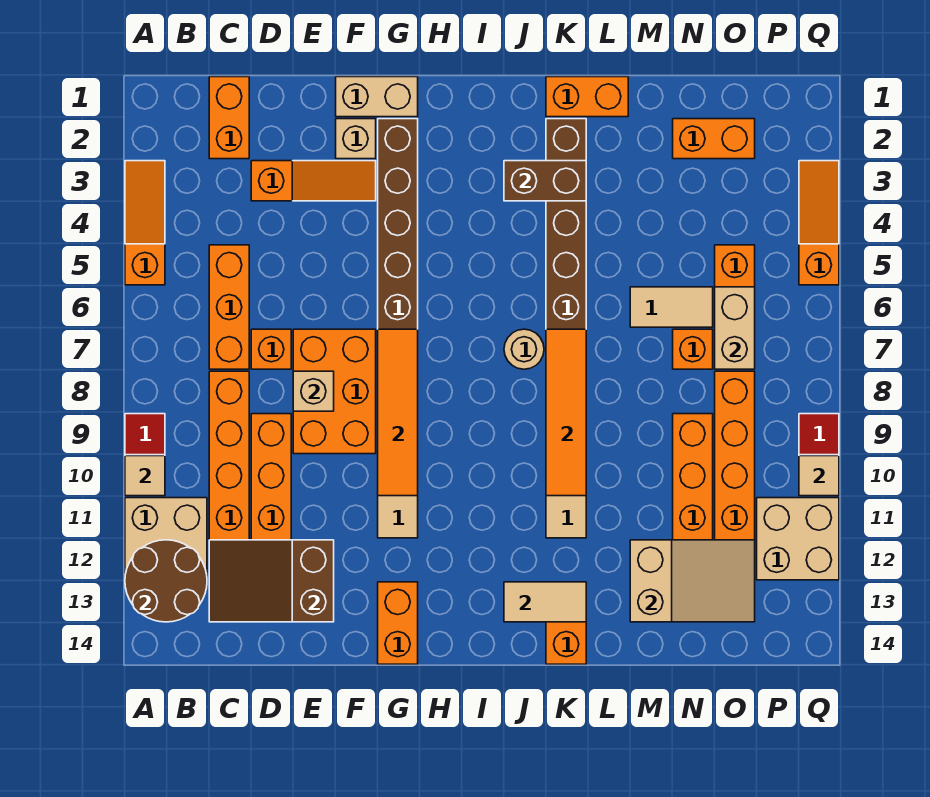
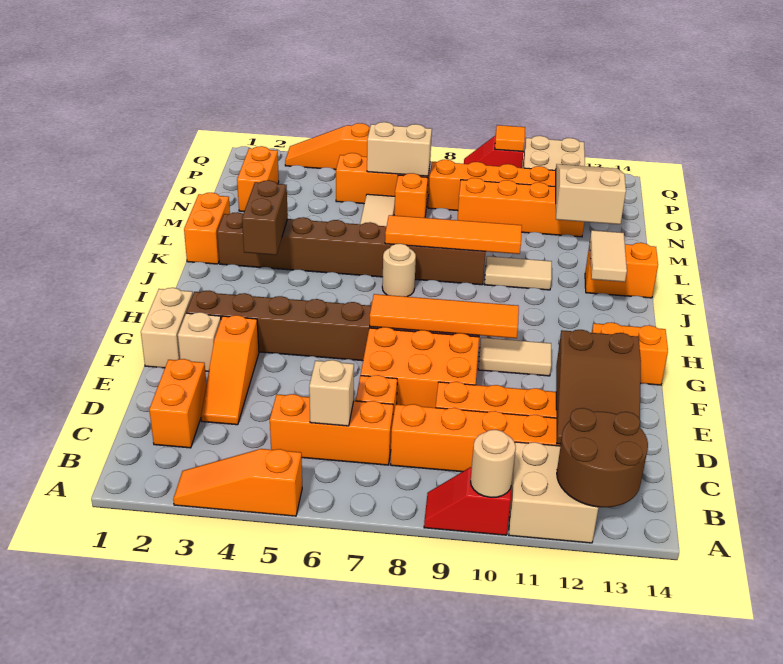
tan 1x1 tile [125,456,165,496] -> tan 1x1 round brick [471,430,516,497]
orange 1x2 brick [209,77,249,159] -> orange 1x2 brick turned to [149,359,206,448]
orange 1x3 slope [251,161,376,201] -> orange 1x3 slope turned to [201,315,259,425]
tan 1x1 brick [293,371,334,411] -> tan 1x1 brick moved to [309,360,354,426]
tan 1x1 tile [799,456,839,496] -> orange 1x1 tile [495,125,525,152]

